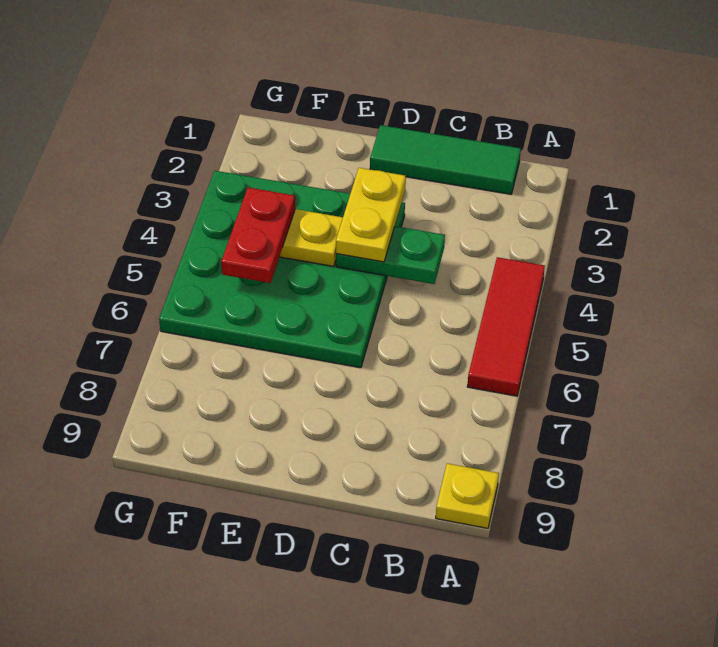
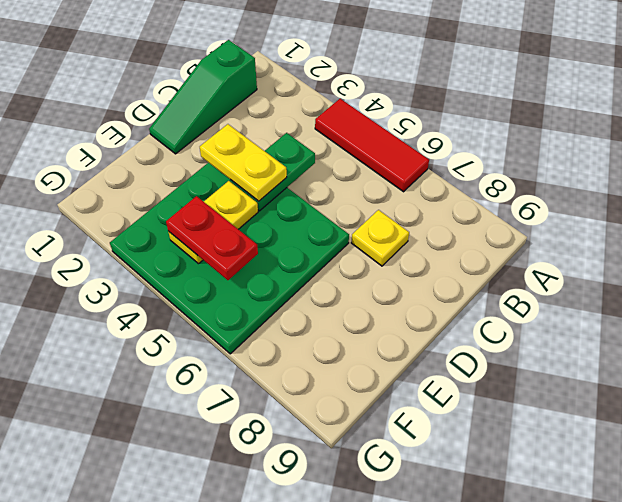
yellow 1x1 plate [436,463,499,529] -> yellow 1x1 plate moved to [351,210,409,266]
green 1x3 tile [370,125,521,194] -> green 1x3 slope [149,40,257,154]

